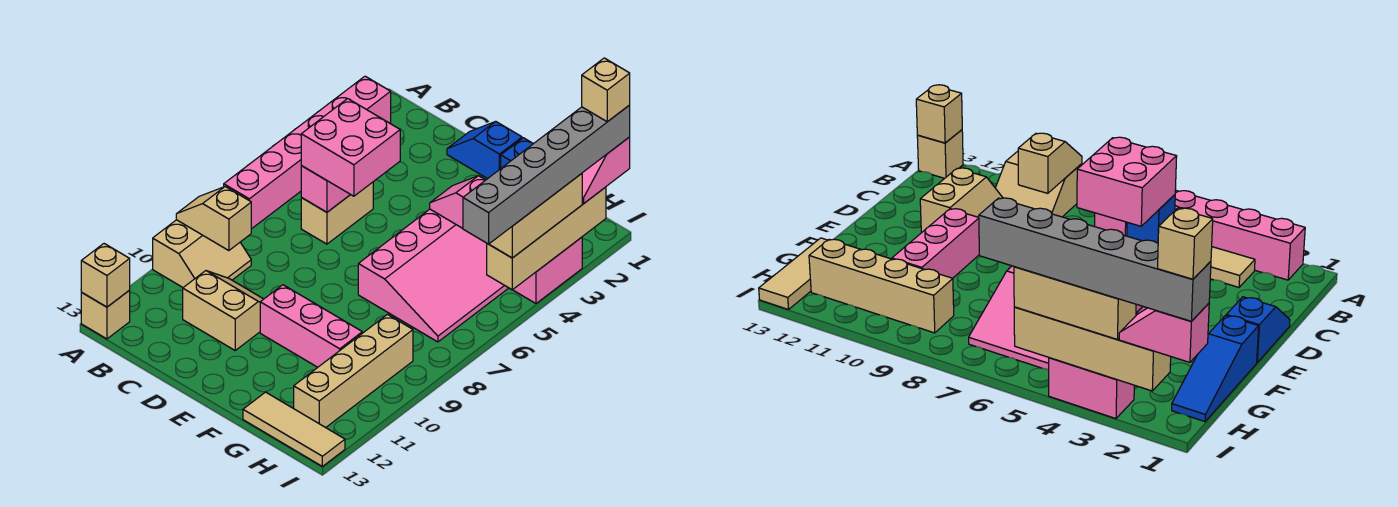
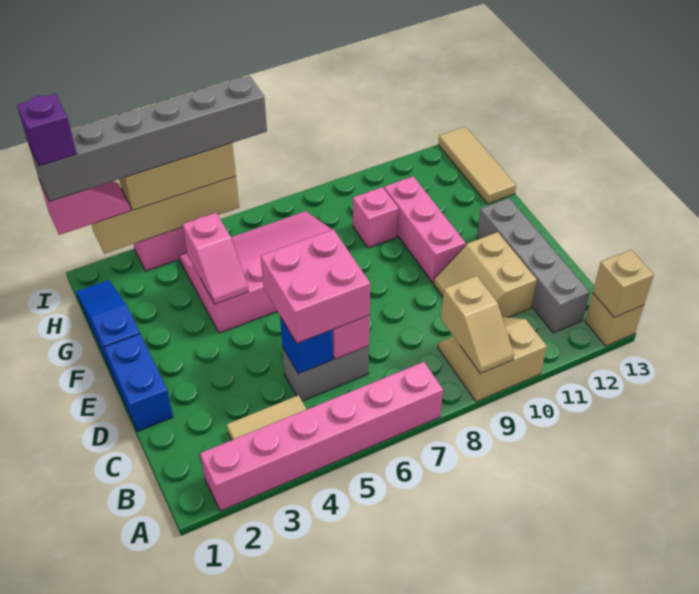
none -> grey 1x4 brick [477,198,590,333]
tan 1x2 brick [301,182,373,244] -> grey 1x2 brick [283,346,369,401]
blue 1x2 slope [447,122,522,179] -> blue 1x2 brick [104,334,173,431]
none -> pink 1x1 brick [353,187,399,248]
tan 1x4 brick [294,315,413,428] -> none
tan 1x1 brick [582,58,630,122] -> purple 1x1 brick [17,94,77,166]

